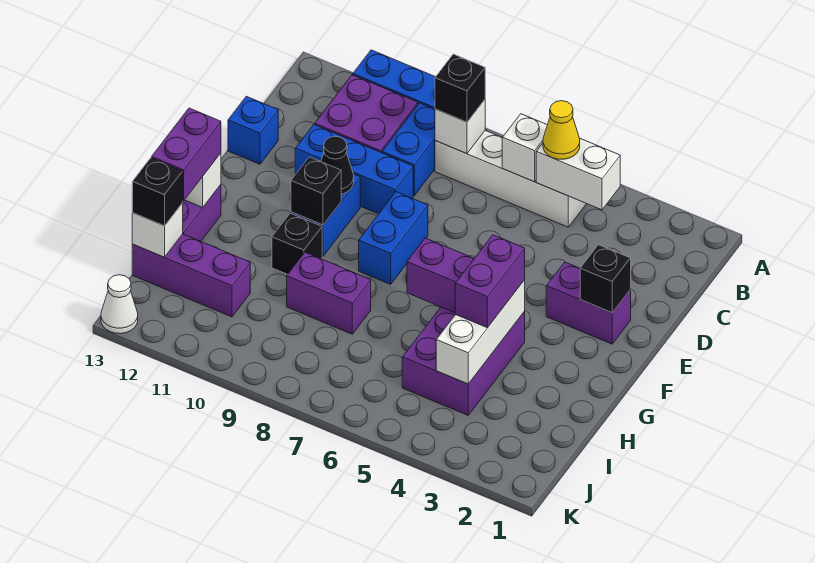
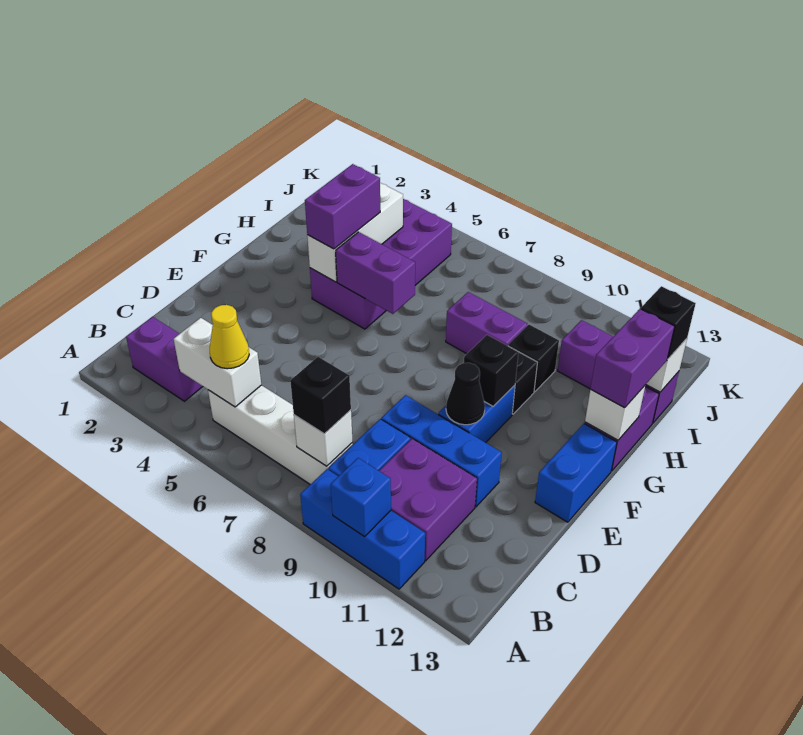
white 1x1 brick [502,114,547,182] -> none
blue 1x1 brick [228,96,278,164] -> blue 1x1 brick moved to [331,458,391,537]
purple 1x2 brick [546,262,631,344] -> purple 1x2 brick moved to [126,317,203,401]
black 1x1 brick [580,245,631,313] -> black 1x1 brick moved to [508,325,559,392]
blue 1x2 brick [359,192,428,284] -> blue 1x2 brick moved to [535,424,617,522]
purple 2x3 brick [402,307,525,415] -> purple 2x4 brick [310,199,452,329]
white 1x1 cone [101,275,138,334] -> none

